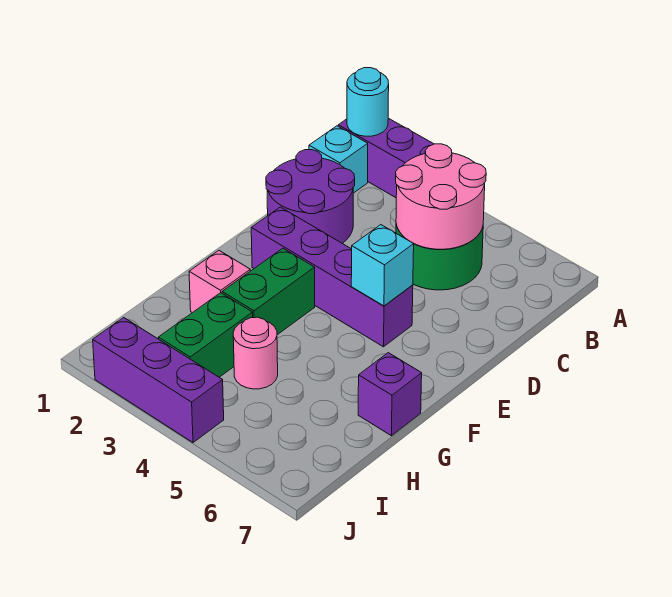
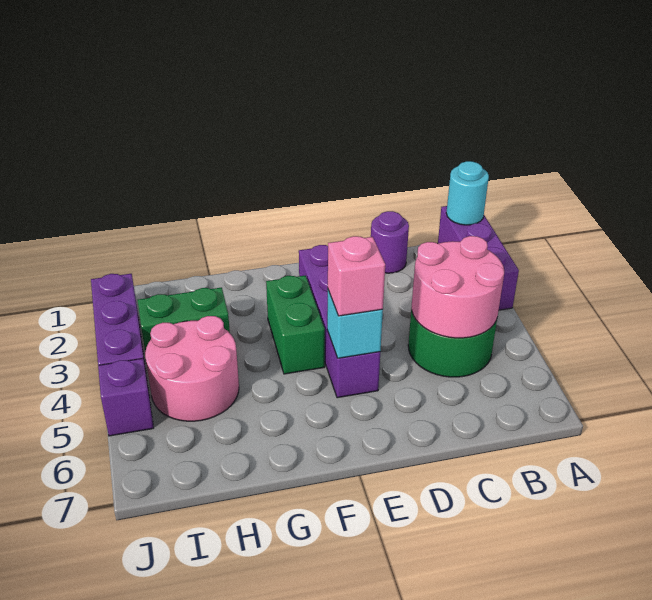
cyan 1x1 brick [309,126,368,193] -> none
purple 2x2 round brick [266,150,355,243] -> purple 1x1 round brick [371,211,409,273]
green 1x2 brick [222,248,315,335] -> green 1x2 brick turned to [266,275,325,374]
pink 1x1 brick [189,251,250,313] -> pink 1x1 brick moved to [328,236,385,316]
purple 1x1 brick [358,353,422,436] -> purple 1x1 brick moved to [98,359,154,436]
pink 1x1 round brick [233,317,278,389] -> pink 2x2 round brick [145,316,239,421]

